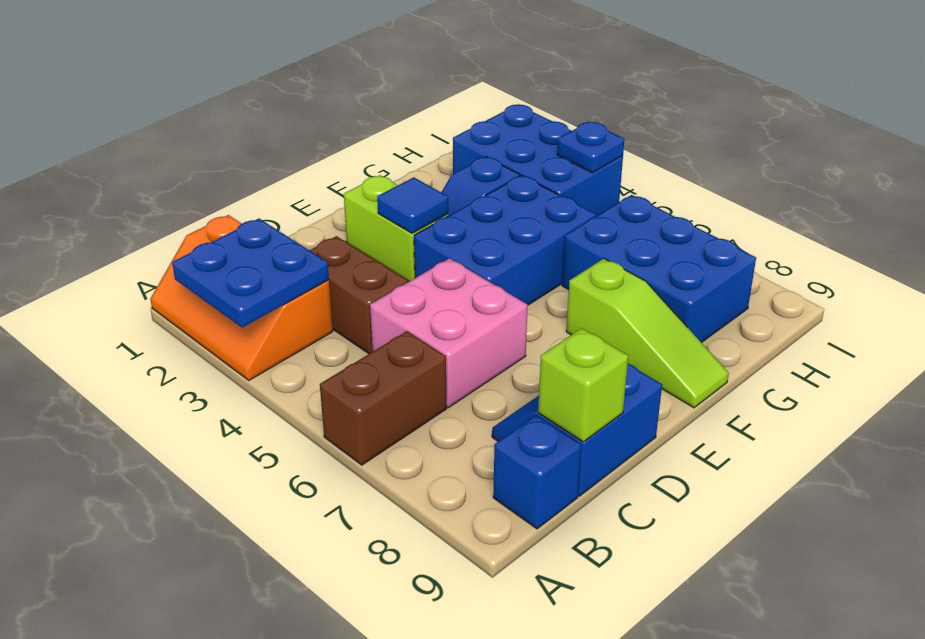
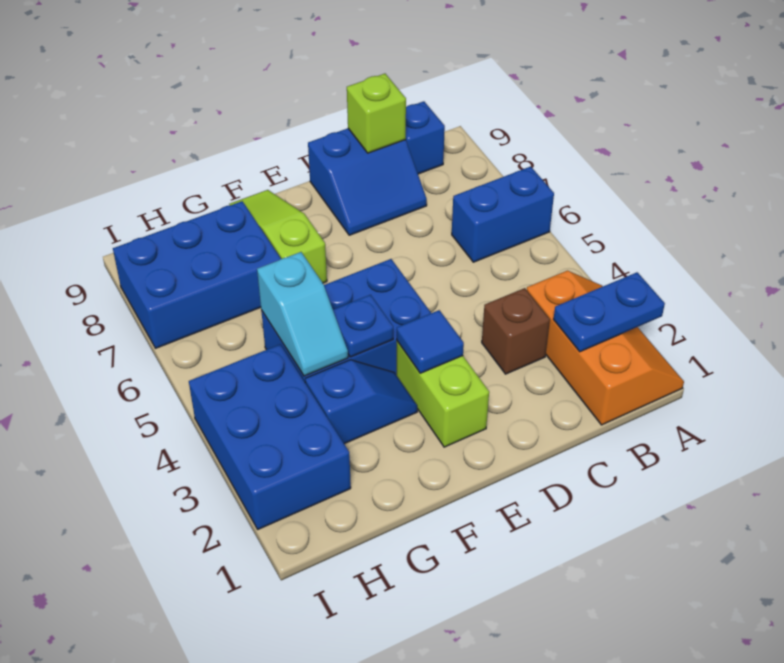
blue 2x2 plate [172,219,329,328] -> blue 1x2 plate [553,272,665,352]
brown 1x2 brick [320,331,446,465] -> blue 1x2 brick [452,167,554,262]
brown 1x2 brick [310,236,408,354] -> brown 1x1 brick [482,288,550,374]
pink 2x2 brick [370,258,528,408] -> none
none -> cyan 1x2 slope [257,252,348,376]
blue 2x3 brick [562,195,756,343] -> blue 2x3 brick turned to [113,201,281,348]
blue 1x1 plate [557,122,624,173] -> blue 1x1 plate moved to [333,295,393,357]

